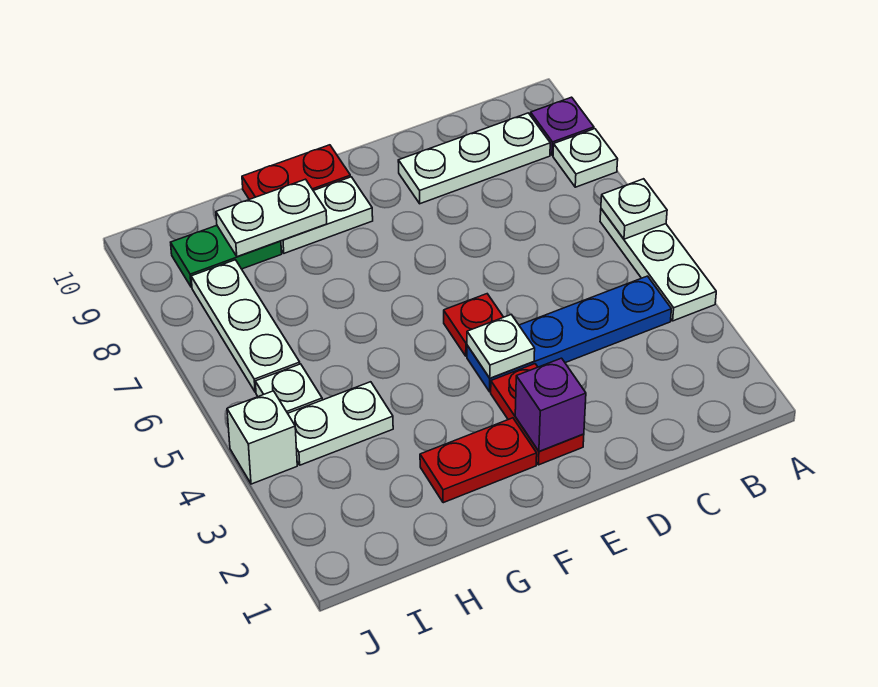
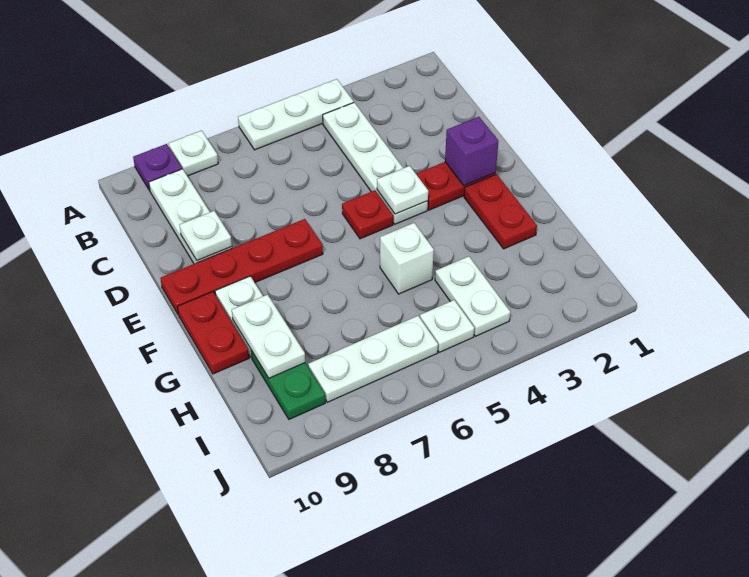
white 1x1 plate [601,179,667,239] -> white 1x1 plate moved to [180,211,232,261]
blue 1x4 plate [467,276,671,392] -> white 1x4 plate [323,103,428,224]
none -> red 1x4 plate [160,219,323,314]
white 1x1 brick [227,391,297,484] -> white 1x1 brick moved to [380,223,434,294]

